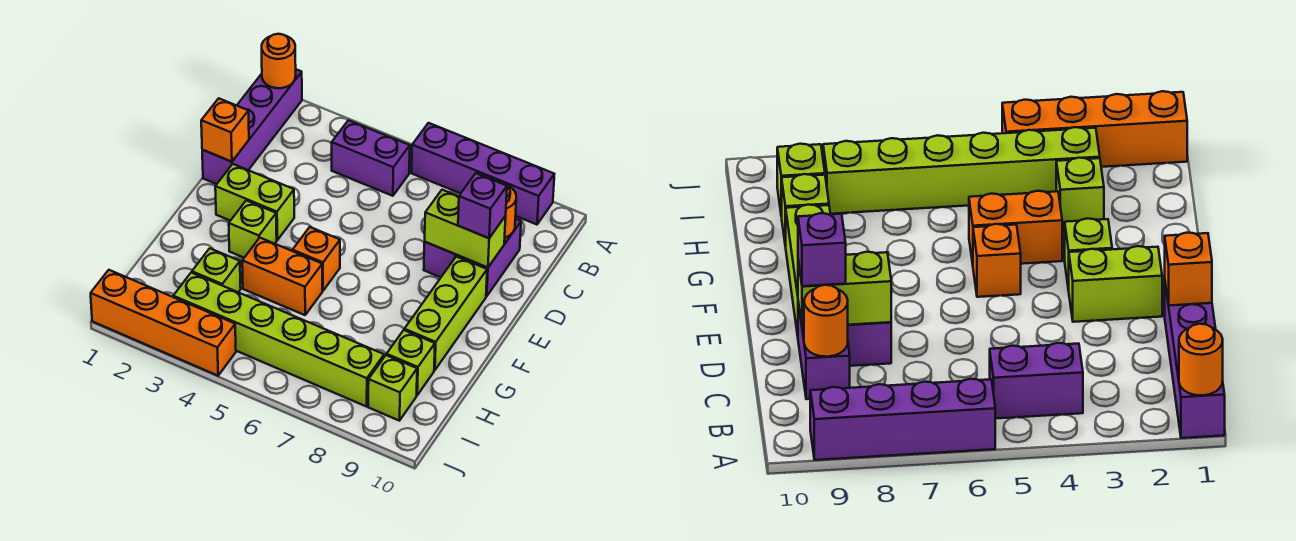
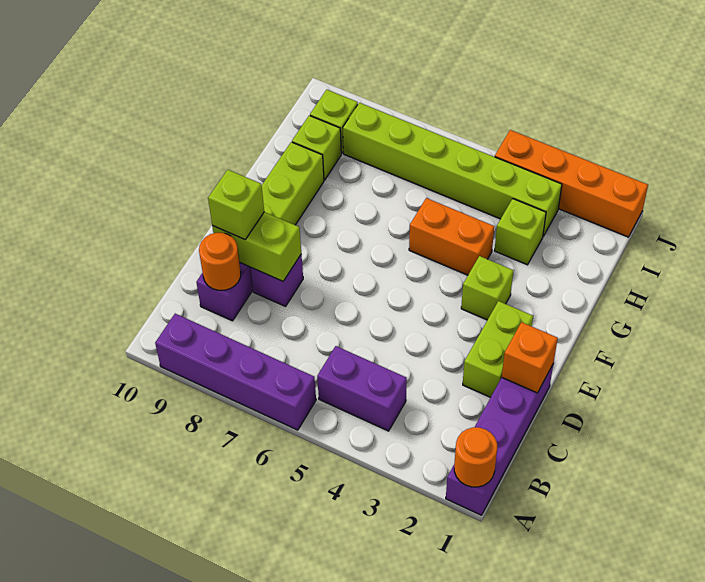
purple 1x1 brick [458,173,507,238] -> lime 1x1 brick [208,170,264,240]
lime 1x2 brick [215,164,294,240] -> lime 1x2 brick turned to [463,301,533,397]
orange 1x1 brick [293,227,340,291] -> none

